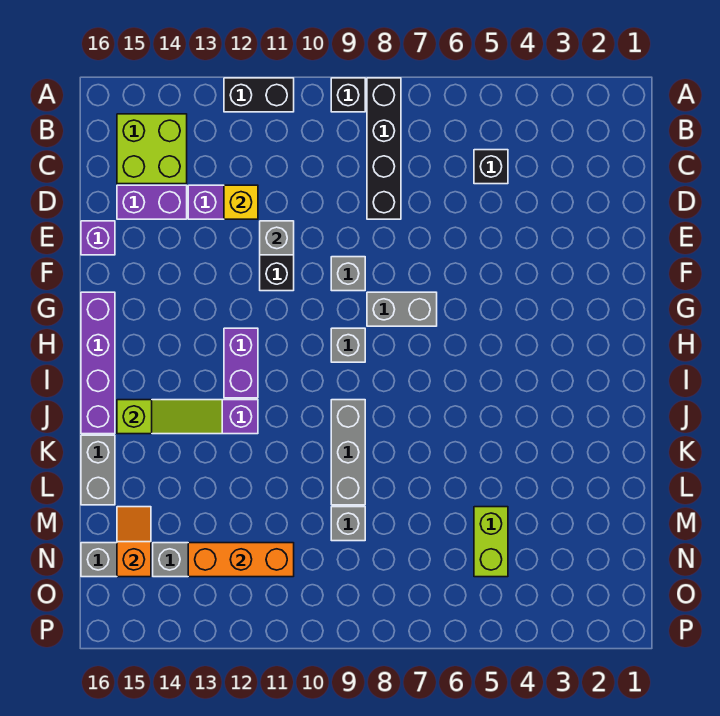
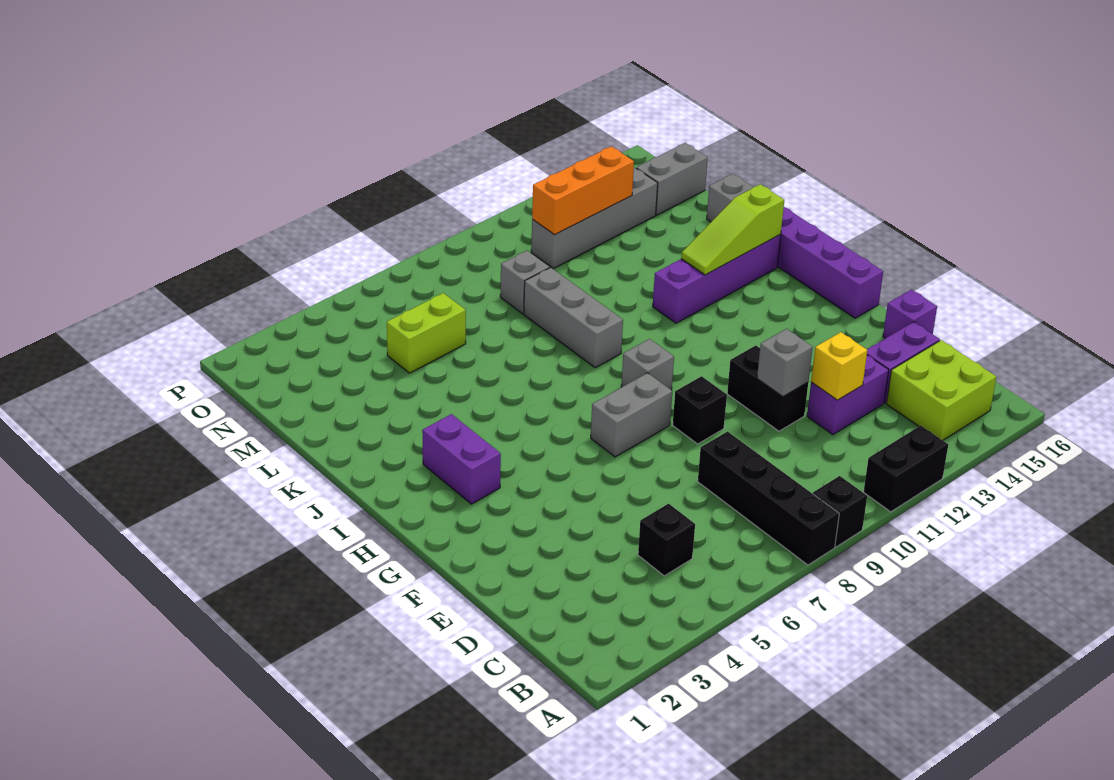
grey 1x1 brick [331,257,365,291] -> black 1x1 brick [673,376,727,444]
purple 1x2 brick [224,328,258,398] -> purple 1x2 brick moved to [422,414,501,504]
lime 1x2 brick [474,507,508,577] -> lime 1x2 brick turned to [387,293,466,373]
orange 1x2 slope [117,507,151,577] -> none

